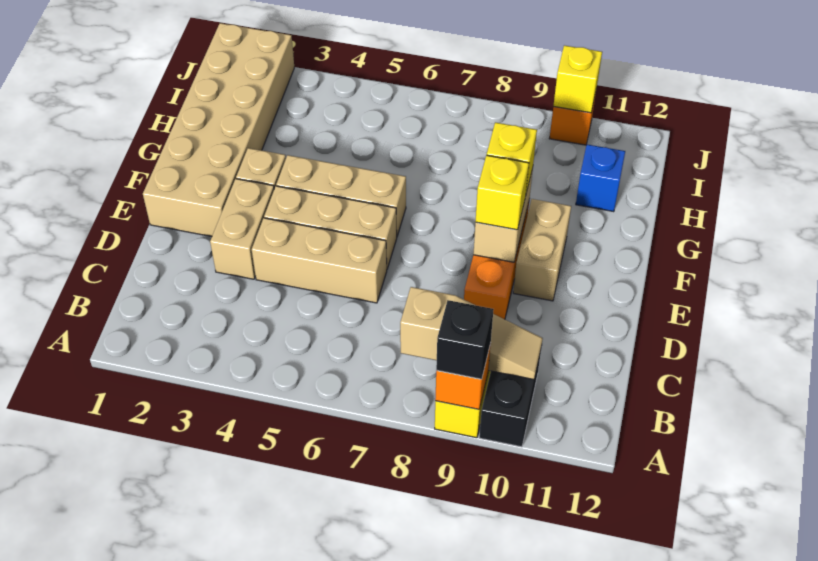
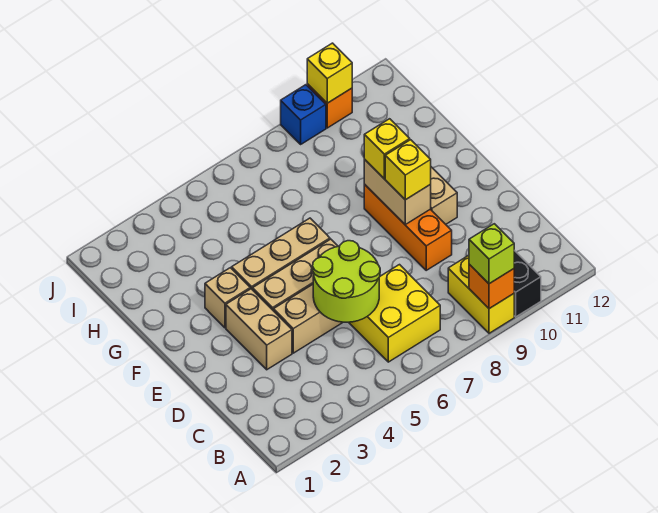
black 1x1 brick [436,300,494,379] -> lime 1x1 brick [469,224,514,284]
none -> yellow 2x2 brick [349,265,440,362]
tan 1x3 slope [400,287,543,379] -> none
none -> lime 2x2 round brick [313,241,380,322]
tan 2x6 brick [143,23,294,237] -> none
blue 1x1 brick [576,144,625,212] -> blue 1x1 brick moved to [281,85,326,144]

